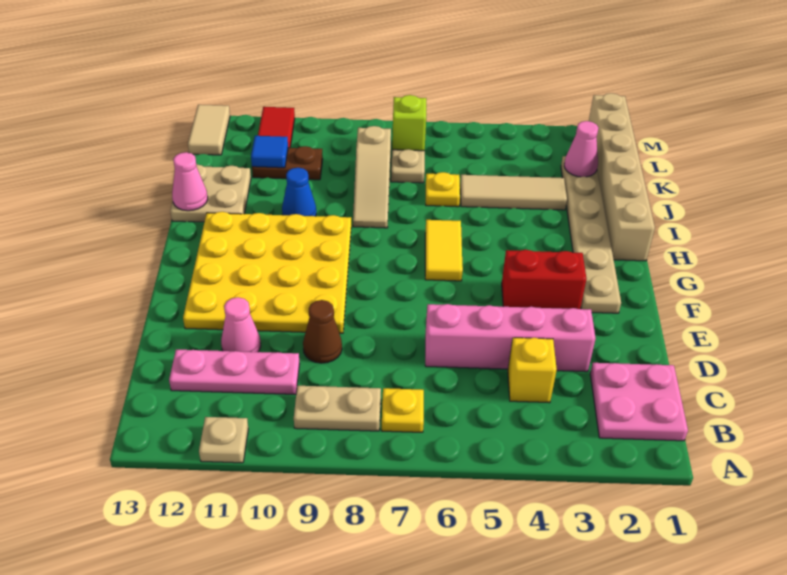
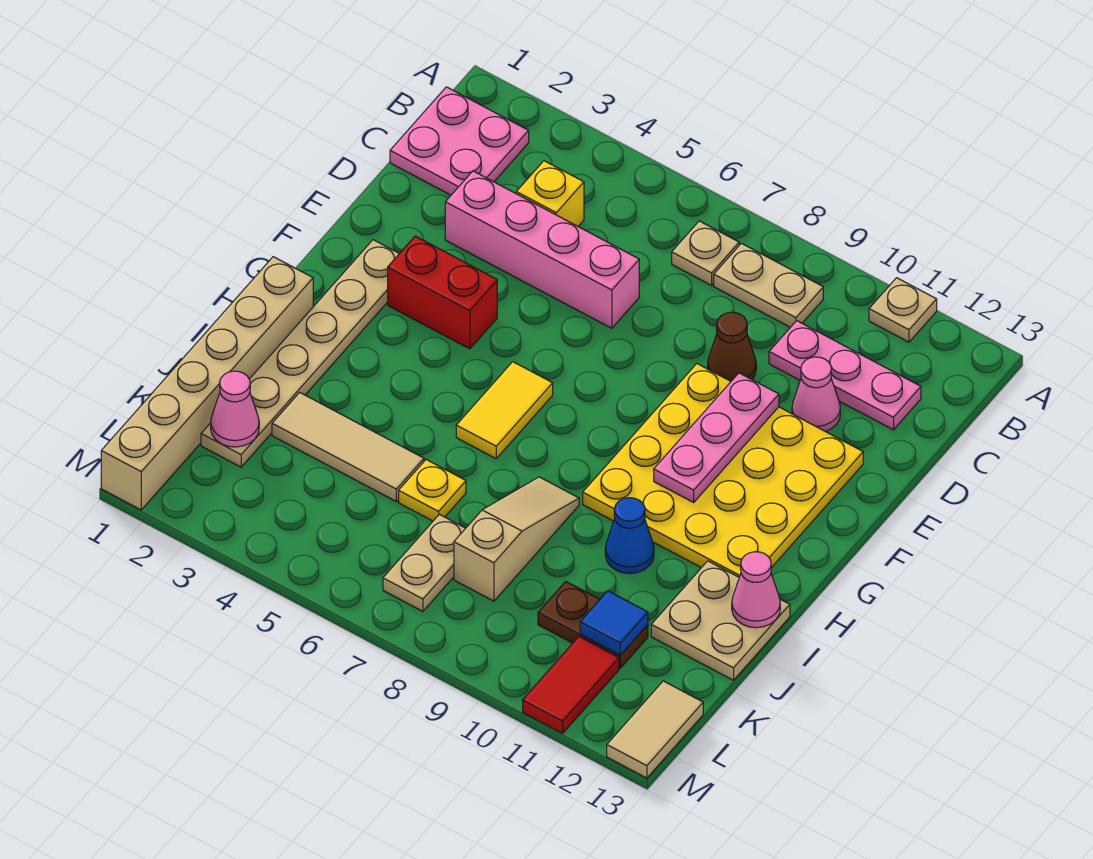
yellow 1x1 plate [382,388,424,432] -> tan 1x1 plate [672,221,739,285]
none -> pink 1x3 plate [654,373,779,502]
lime 1x1 brick [392,95,426,151] -> none

